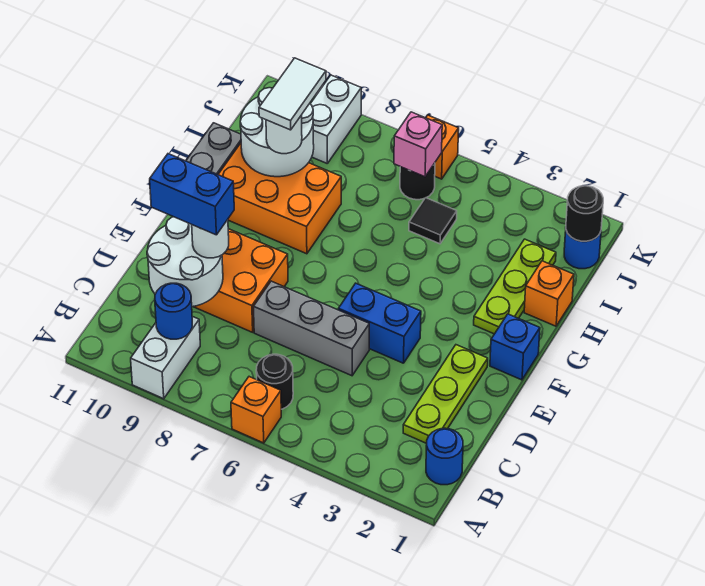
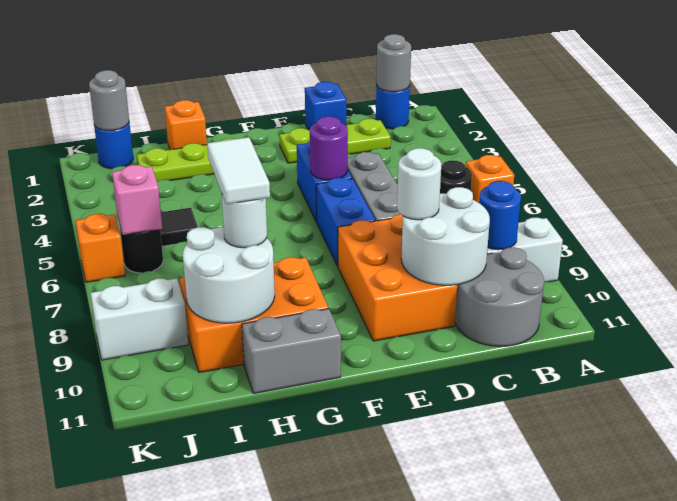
none -> grey 1x1 round brick [376,34,411,92]
none -> grey 2x2 round brick [455,247,544,346]
blue 1x2 brick [150,154,234,235] -> blue 1x2 brick moved to [316,178,375,266]
none -> purple 1x1 round brick [310,116,348,180]
blue 1x1 brick [490,314,540,380] -> blue 1x1 brick moved to [305,82,346,130]
orange 2x3 brick [218,143,341,254] -> orange 2x3 brick turned to [179,257,328,373]
white 1x2 tile [259,58,326,130] -> white 1x2 tile turned to [207,137,270,204]
black 1x1 round brick [566,186,603,241] -> grey 1x1 round brick [89,70,129,131]

